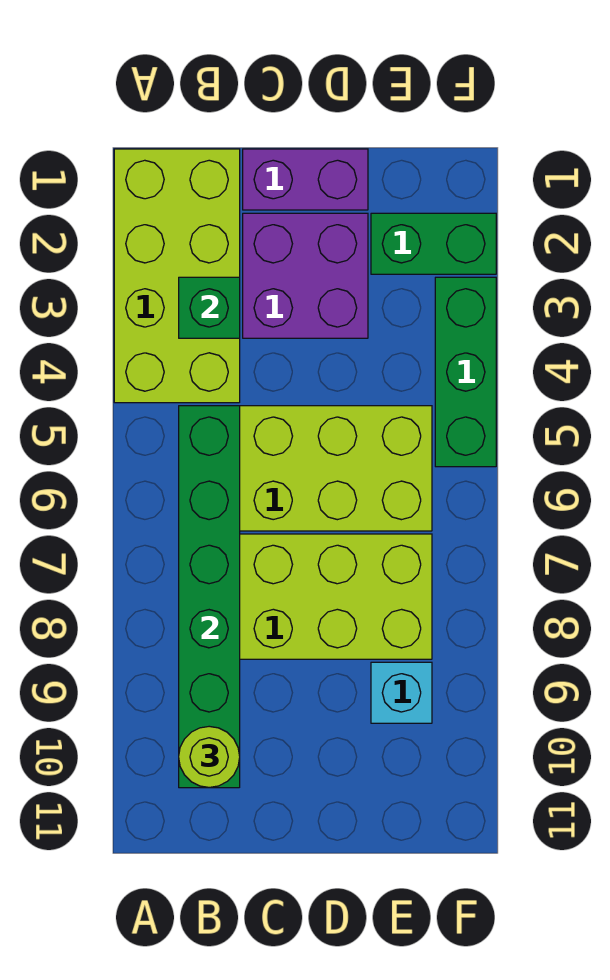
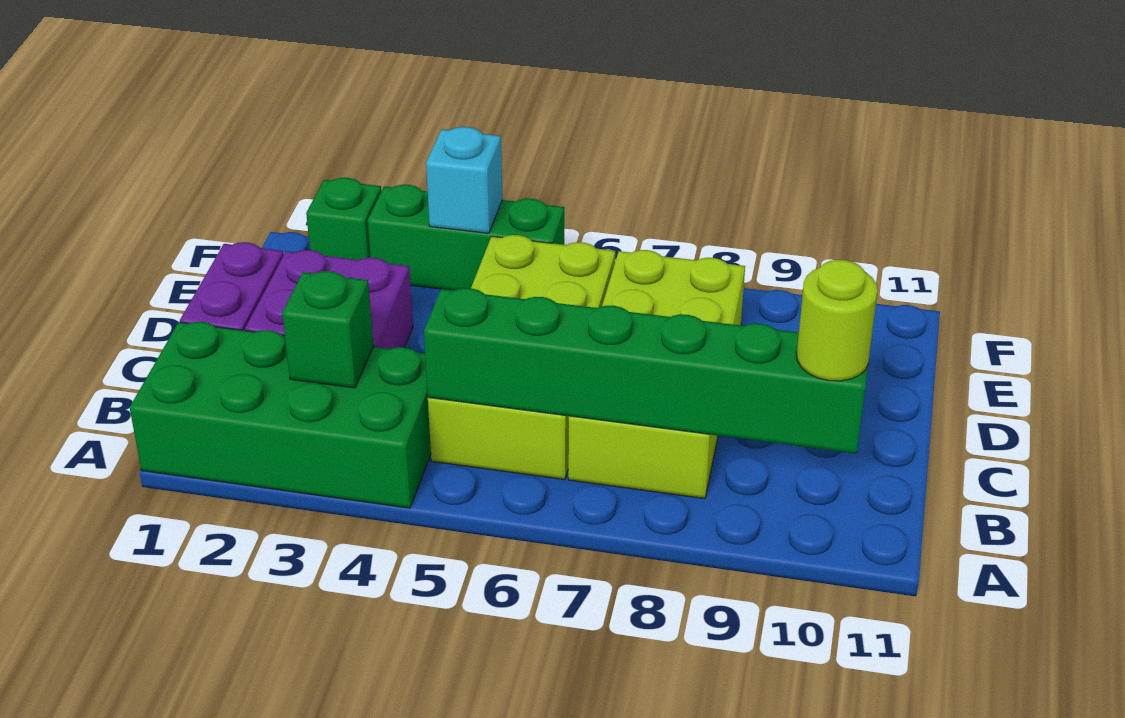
lime 2x4 brick [114,149,240,403] -> green 2x4 brick [130,322,431,508]
green 1x2 brick [371,213,496,274] -> green 1x1 brick [306,178,381,260]
cyan 1x1 brick [371,662,432,723] -> cyan 1x1 brick moved to [426,127,503,233]

